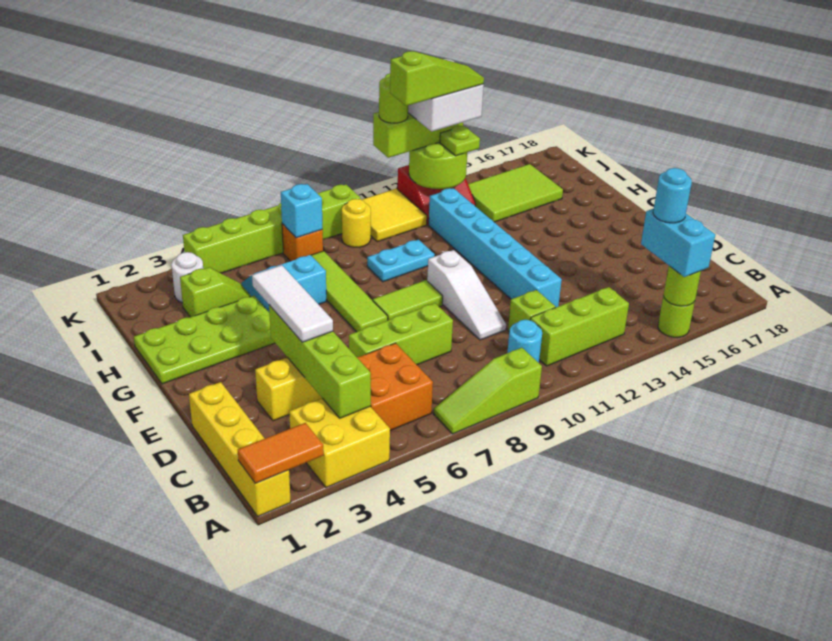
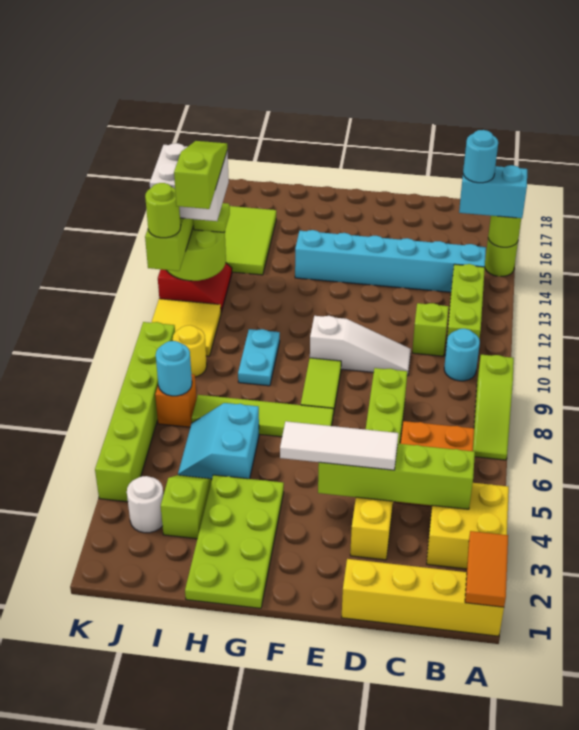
cyan 1x6 brick [429,188,562,308] -> cyan 1x6 brick moved to [295,230,486,292]
cyan 1x1 brick [281,184,323,238] -> cyan 1x1 round brick [156,341,192,396]

